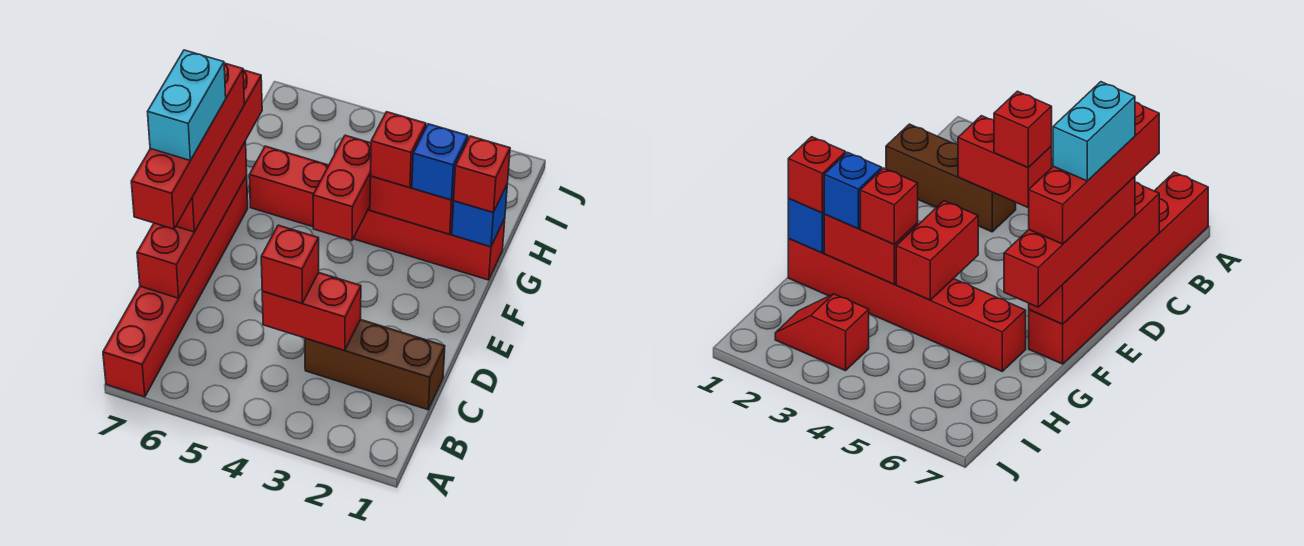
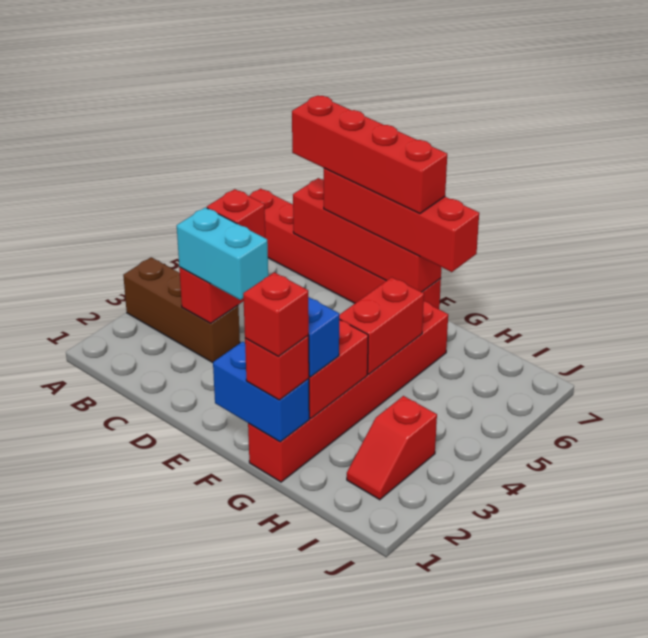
brown 1x3 brick [305,320,445,410] -> brown 1x3 brick turned to [123,257,240,362]
cyan 1x2 brick [148,50,226,160] -> cyan 1x2 brick moved to [177,207,268,300]
red 1x2 brick [313,135,371,241] -> red 1x2 brick turned to [339,277,424,374]
blue 1x1 brick [452,185,507,247] -> blue 1x2 brick [213,342,309,442]
red 1x1 brick [371,112,426,188] -> red 1x1 brick moved to [243,272,309,356]

